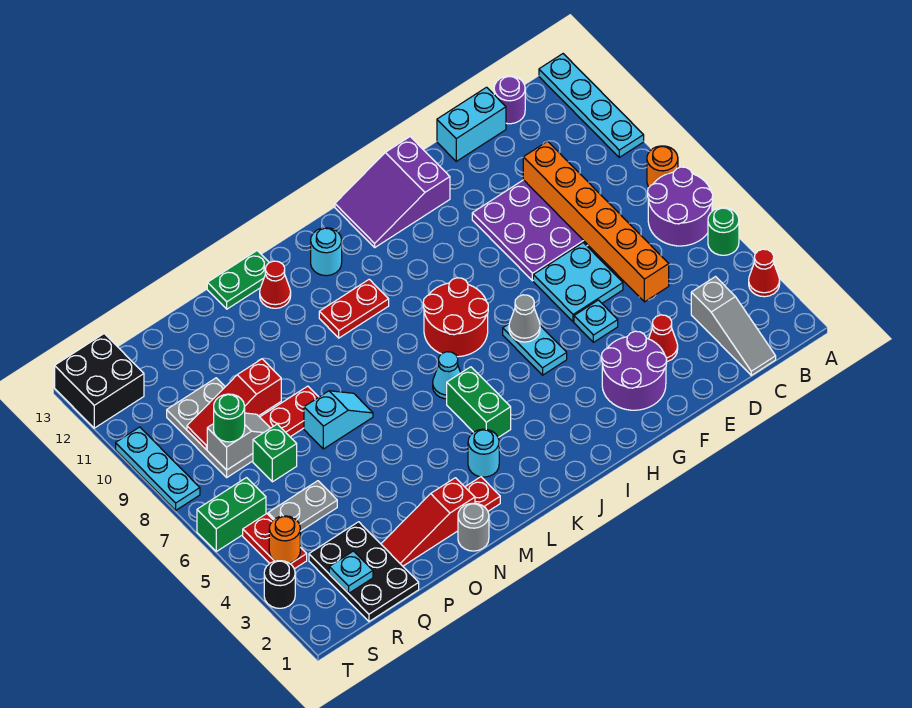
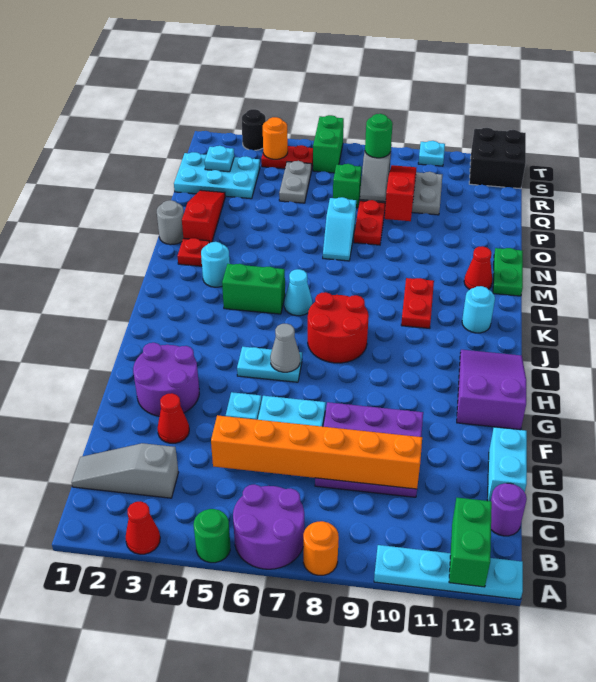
none -> green 1x2 brick [449,498,492,587]
black 2x3 plate [309,522,419,622] -> cyan 2x3 plate [174,152,260,199]
cyan 1x3 plate [116,427,200,510] -> cyan 1x1 plate [418,141,445,166]

